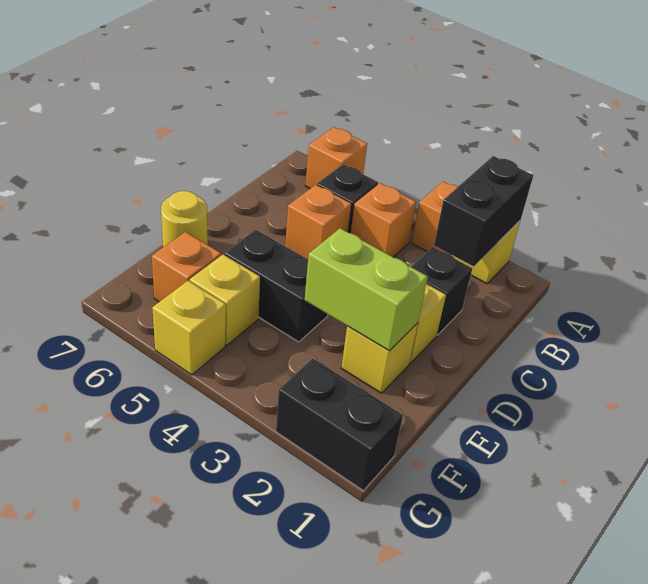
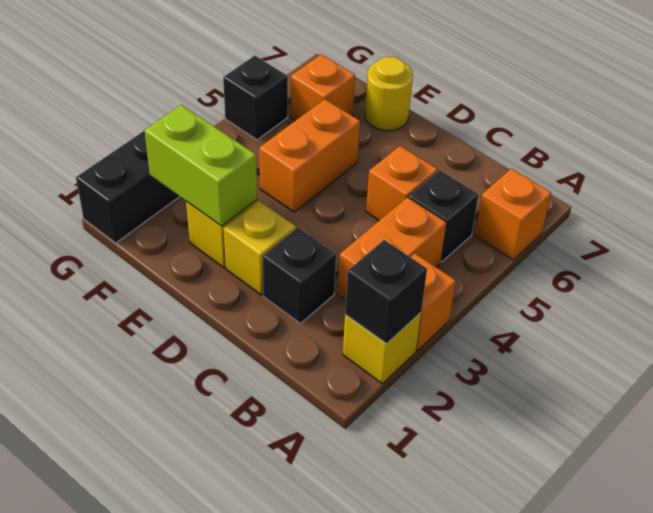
black 1x2 brick [434,156,533,266] -> black 1x1 brick [345,240,427,344]
orange 1x1 brick [351,183,416,257] -> orange 1x2 brick [338,197,446,300]
lime 1x2 brick [305,228,428,351] -> lime 1x2 brick turned to [144,105,257,226]
black 1x2 brick [225,230,328,342] -> orange 1x2 brick [259,99,360,212]
yellow 1x1 brick [190,255,260,345] -> none
yellow 1x1 brick [152,281,226,375] -> black 1x1 brick [223,56,288,140]

